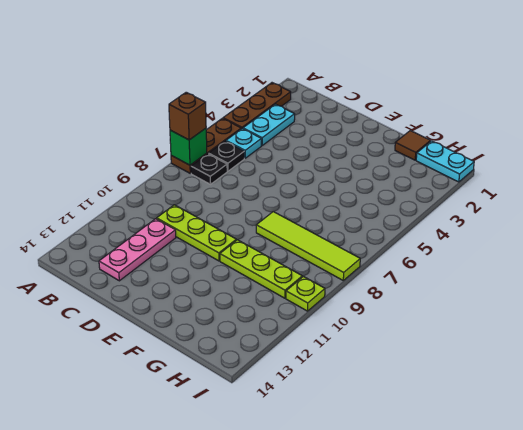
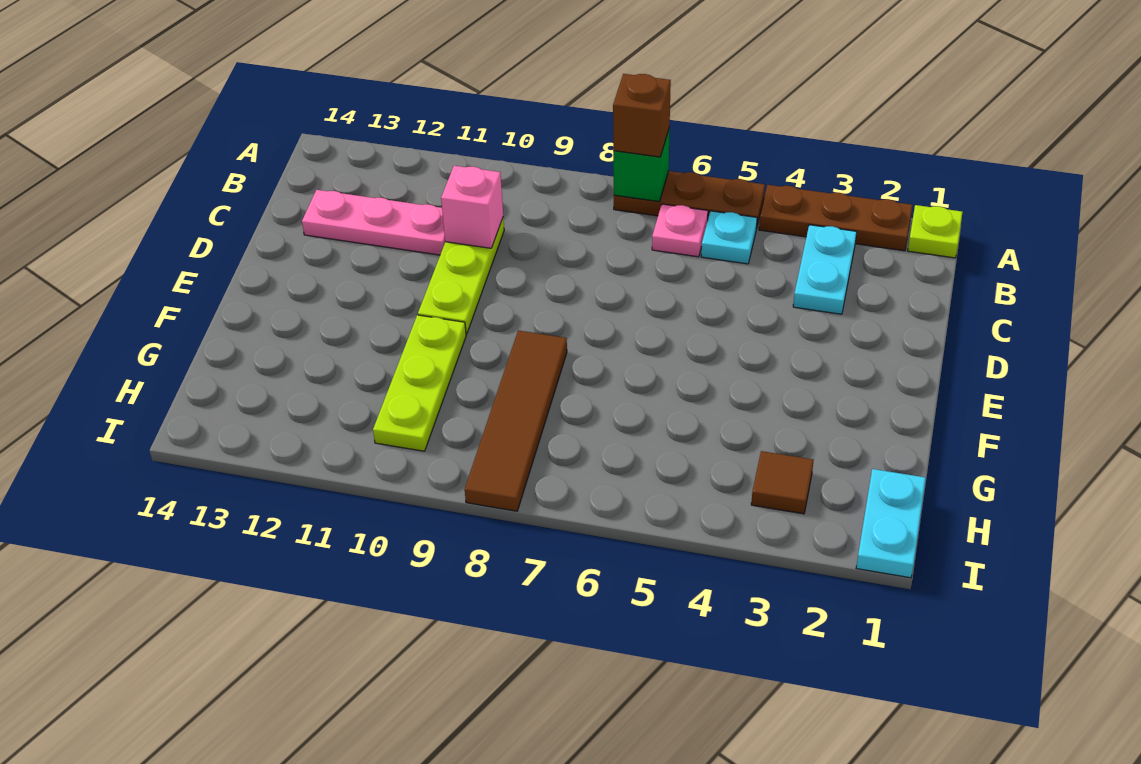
cyan 1x2 plate [243,104,295,145] -> cyan 1x2 plate turned to [793,225,857,314]
black 1x1 plate [209,141,244,171] -> pink 1x1 plate [652,204,708,257]
black 1x1 plate [191,154,227,184] -> none
none -> pink 1x1 brick [441,166,503,248]
lime 1x4 tile [256,212,360,280] -> brown 1x4 tile [465,331,567,511]
brown 1x1 tile [395,131,431,160] -> brown 1x1 tile moved to [751,451,813,514]
lime 1x1 plate [286,277,325,311] -> lime 1x1 plate moved to [908,205,963,258]

